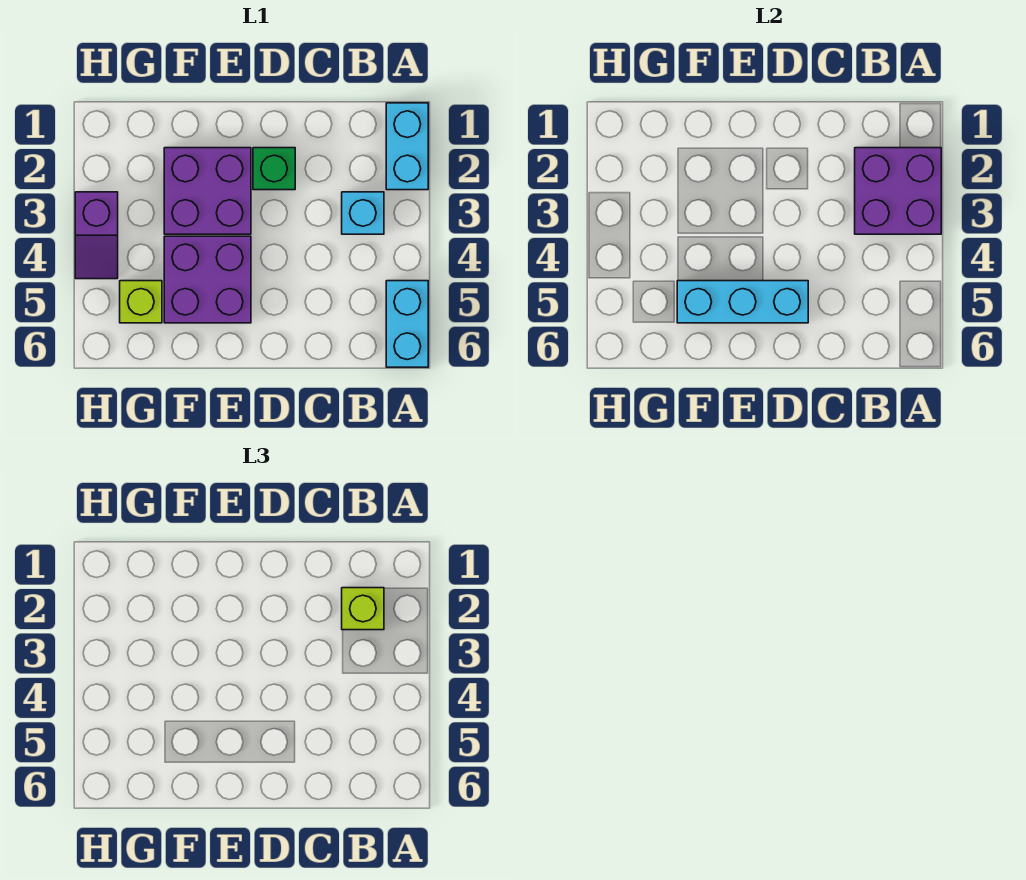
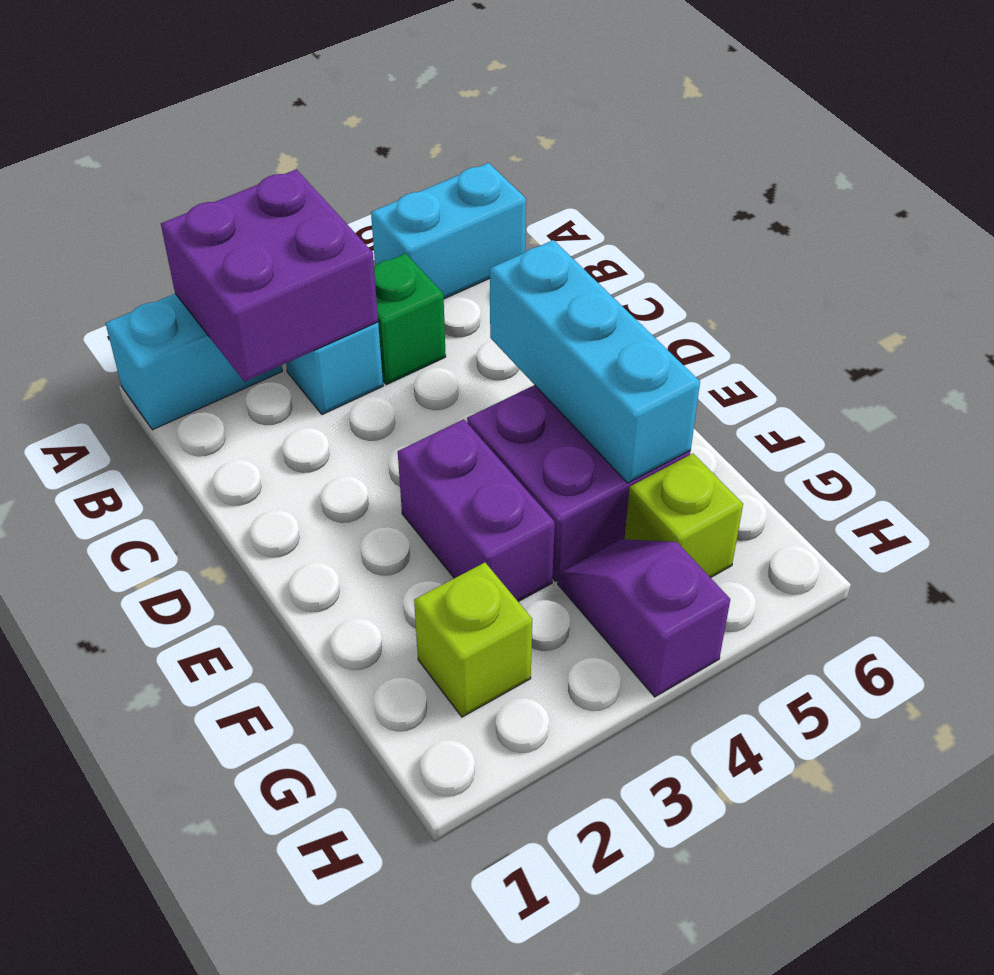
lime 1x1 brick [342,588,384,630] -> lime 1x1 brick moved to [414,563,532,717]
green 1x1 brick [253,148,295,190] -> green 1x1 brick moved to [374,253,446,385]
purple 2x2 brick [164,148,251,234] -> purple 1x2 brick [398,419,555,602]
purple 1x2 slope [75,192,118,279] -> purple 1x2 slope turned to [558,539,730,697]

